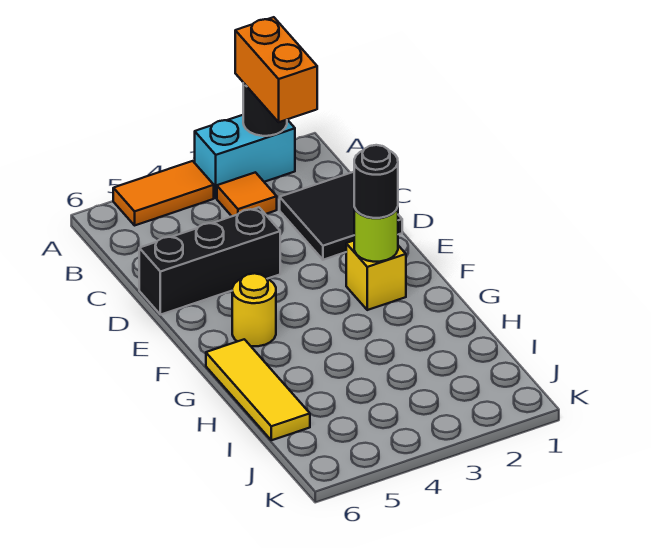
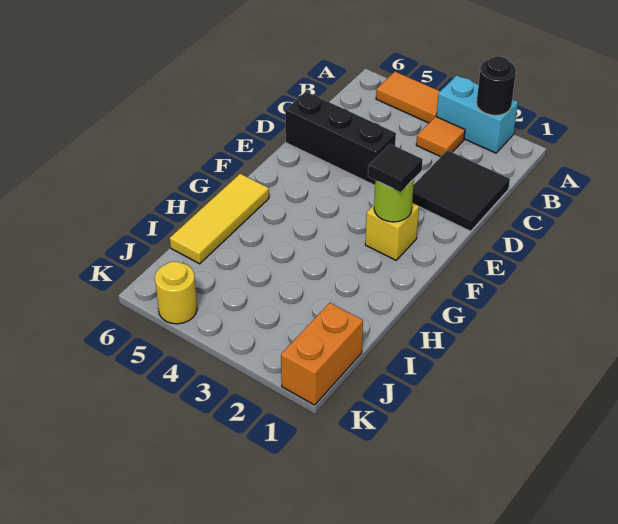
orange 1x2 brick [235,17,317,122] -> orange 1x2 brick moved to [281,303,363,405]
black 1x1 round brick [354,145,398,218] -> black 1x1 tile [368,144,423,192]
yellow 1x1 round brick [232,273,276,346] -> yellow 1x1 round brick moved to [155,261,197,324]

